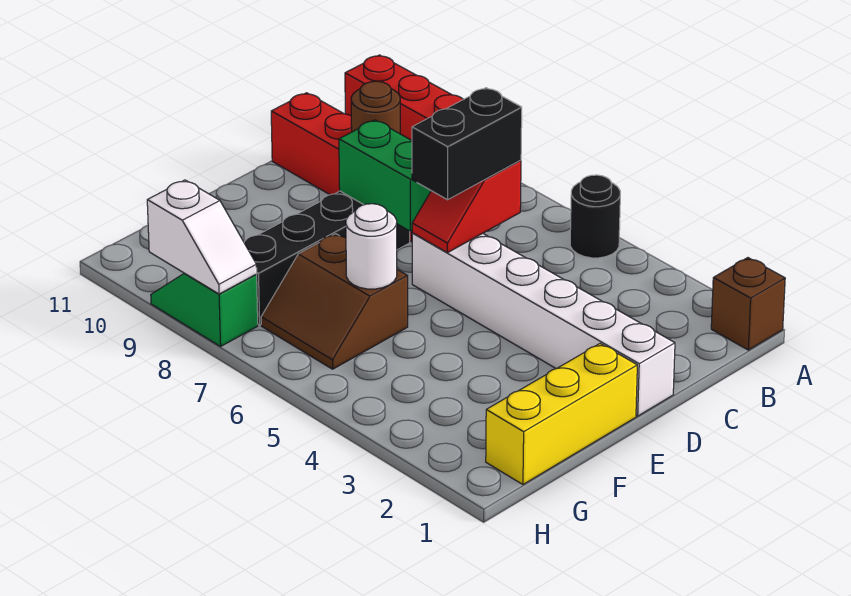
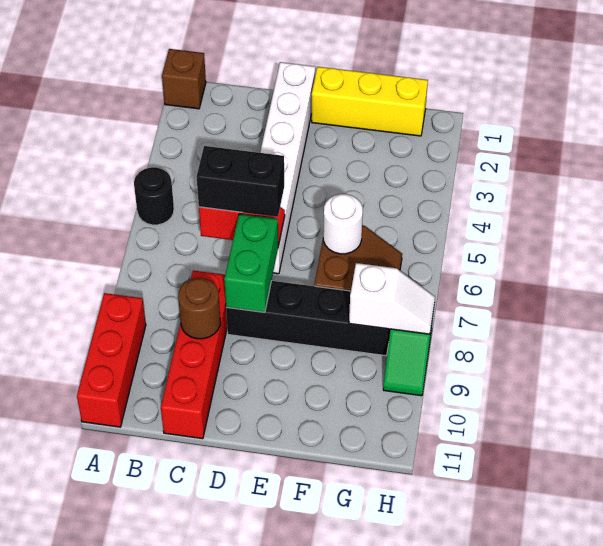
white 1x2 slope [147,180,257,294] -> white 1x2 slope turned to [349,263,435,334]

